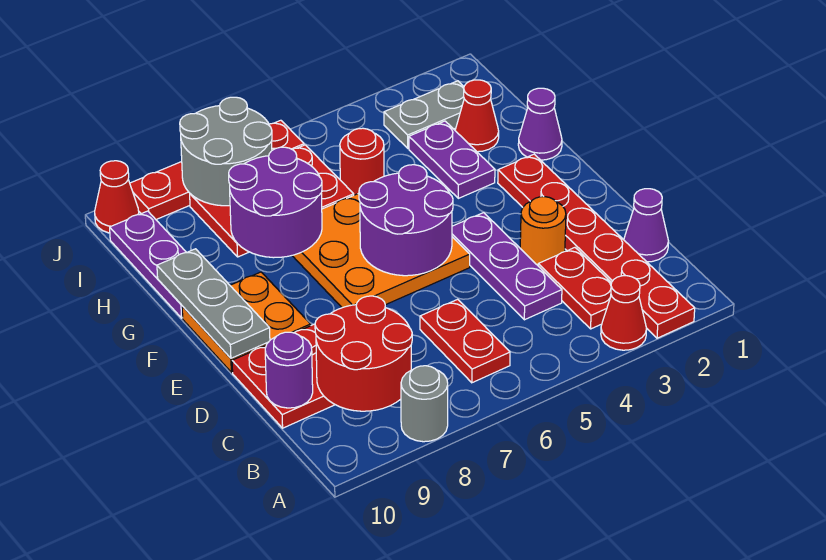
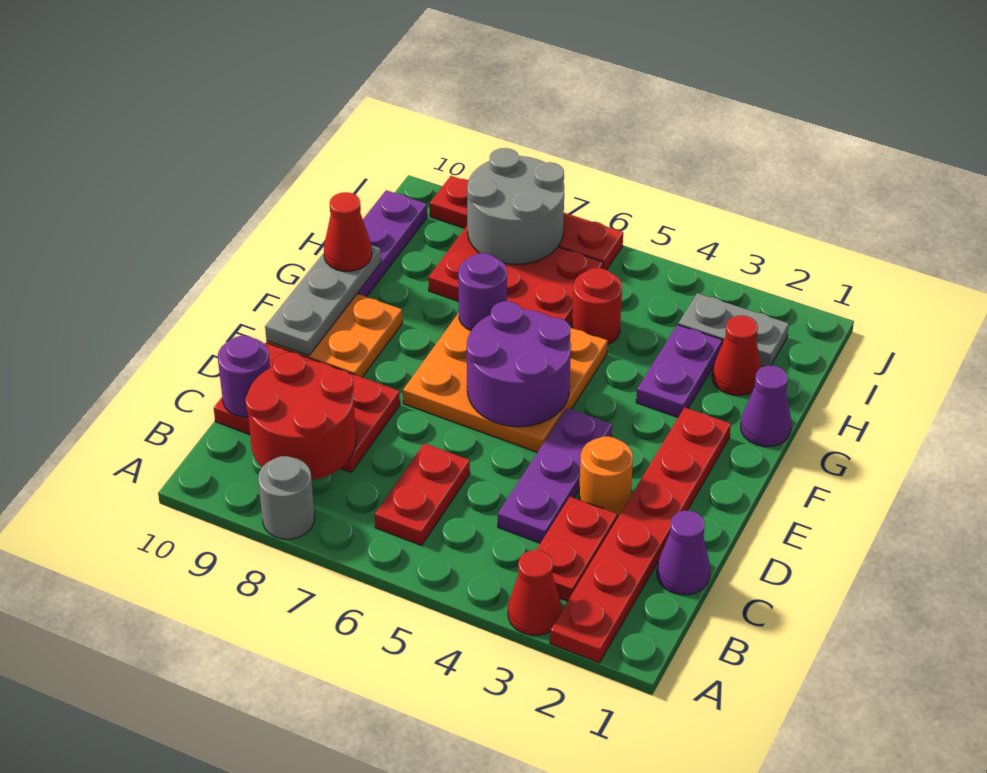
purple 2x2 round brick [229,147,322,258] -> purple 1x1 round brick [458,253,507,330]
red 1x1 cone [95,161,139,233] -> red 1x1 cone moved to [324,192,372,271]

